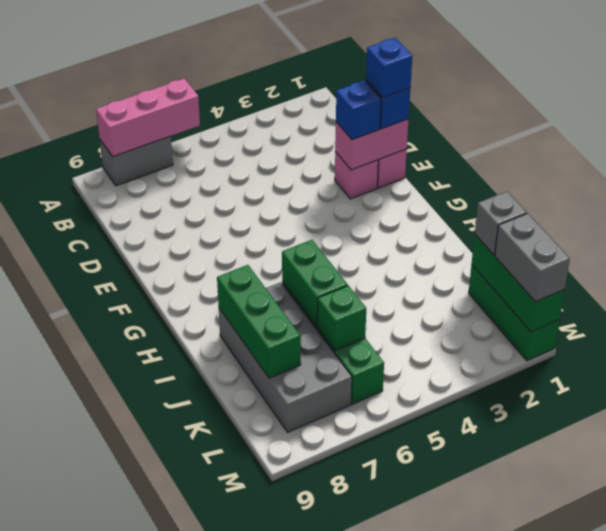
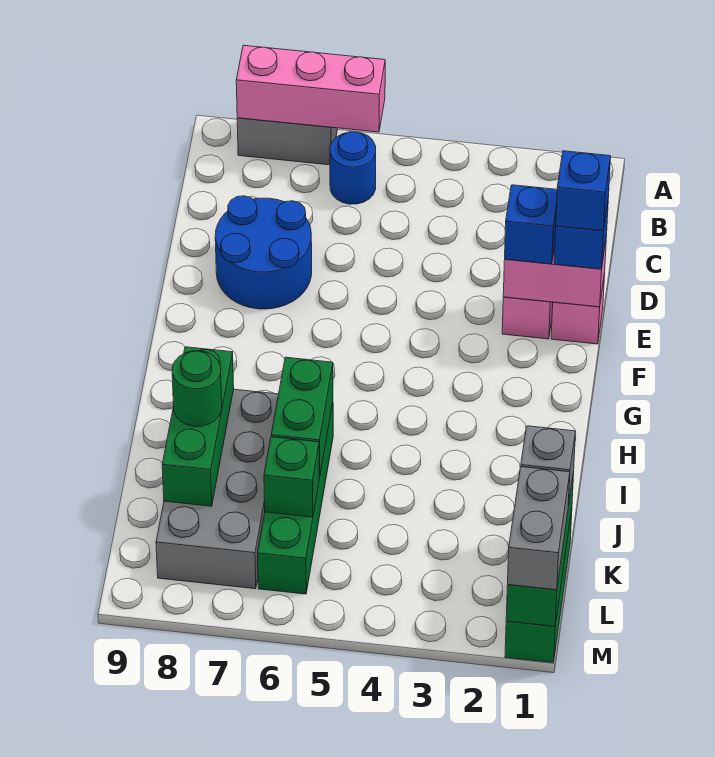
none -> blue 1x1 round brick [330,132,376,204]
none -> blue 2x2 round brick [215,196,312,309]
none -> green 1x1 round brick [172,351,222,426]

